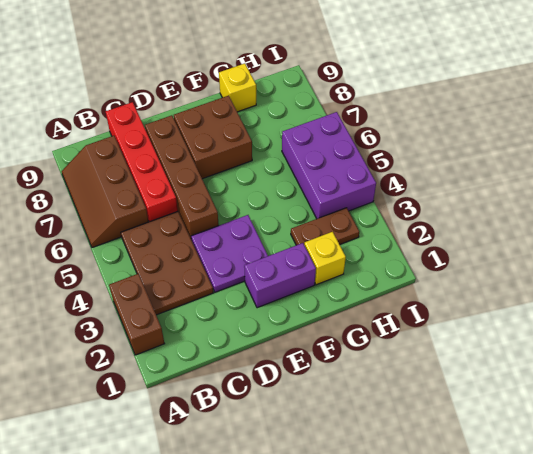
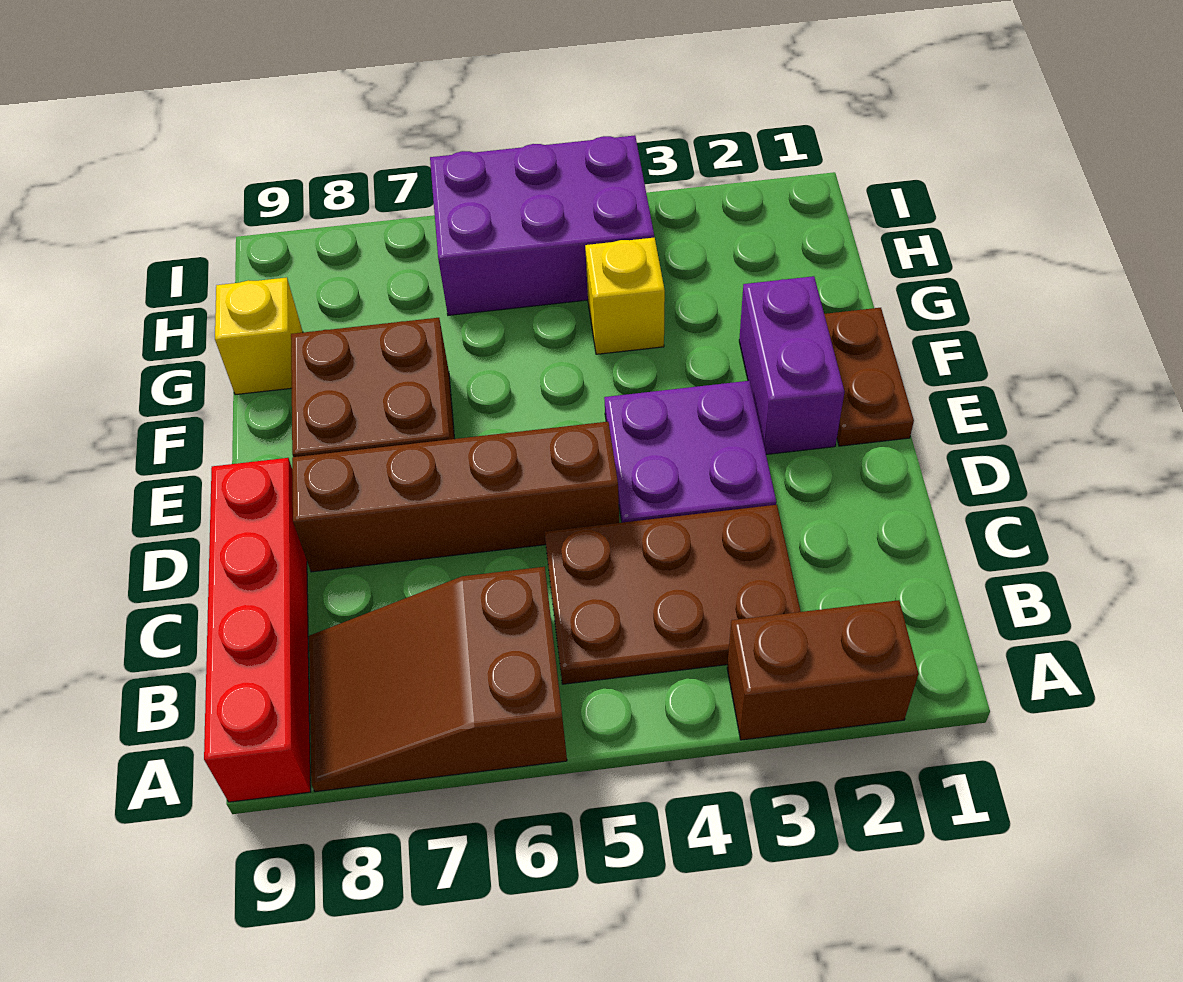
brown 2x3 slope [62,136,149,248] -> brown 2x3 slope turned to [309,567,567,792]
red 1x4 brick [106,102,178,222] -> red 1x4 brick turned to [204,458,311,802]
yellow 1x1 brick [304,232,346,285] -> yellow 1x1 brick moved to [585,238,665,354]
brown 1x2 plate [291,208,359,245] -> brown 1x2 plate moved to [824,308,914,446]

